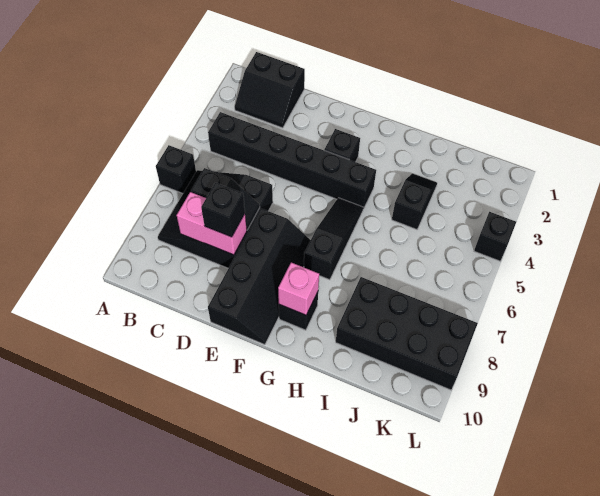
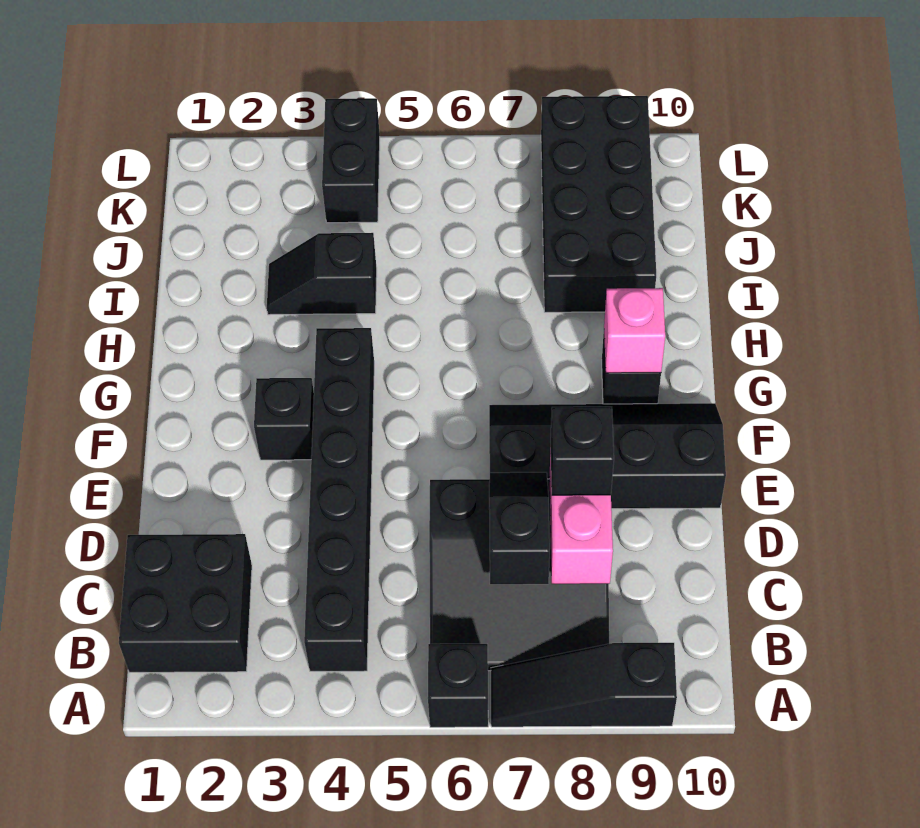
black 2x2 slope [235,52,305,128] -> black 2x2 brick [119,534,252,672]
black 1x3 slope [304,198,363,280] -> black 1x3 slope moved to [491,643,677,727]
black 1x1 brick [474,212,516,261] -> black 1x2 brick [322,98,380,223]

